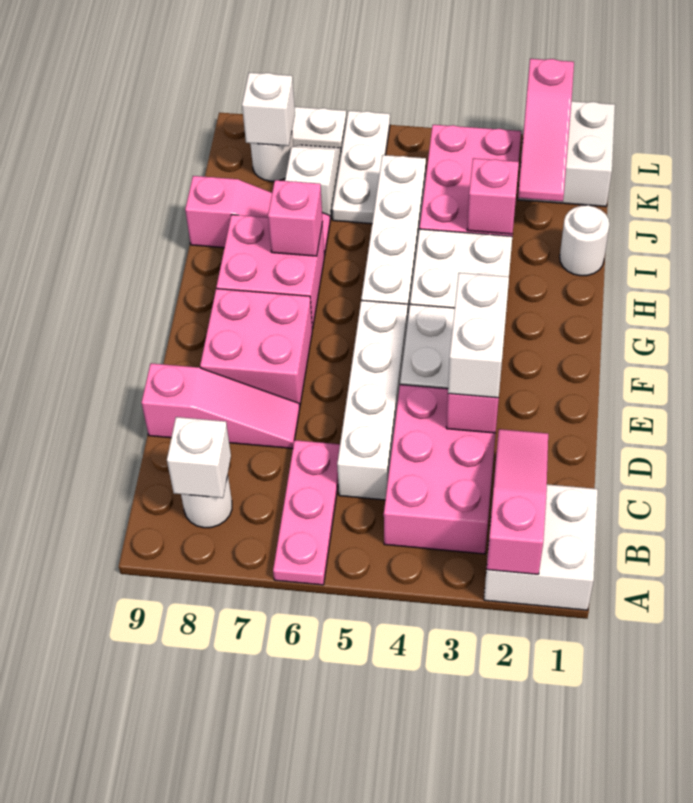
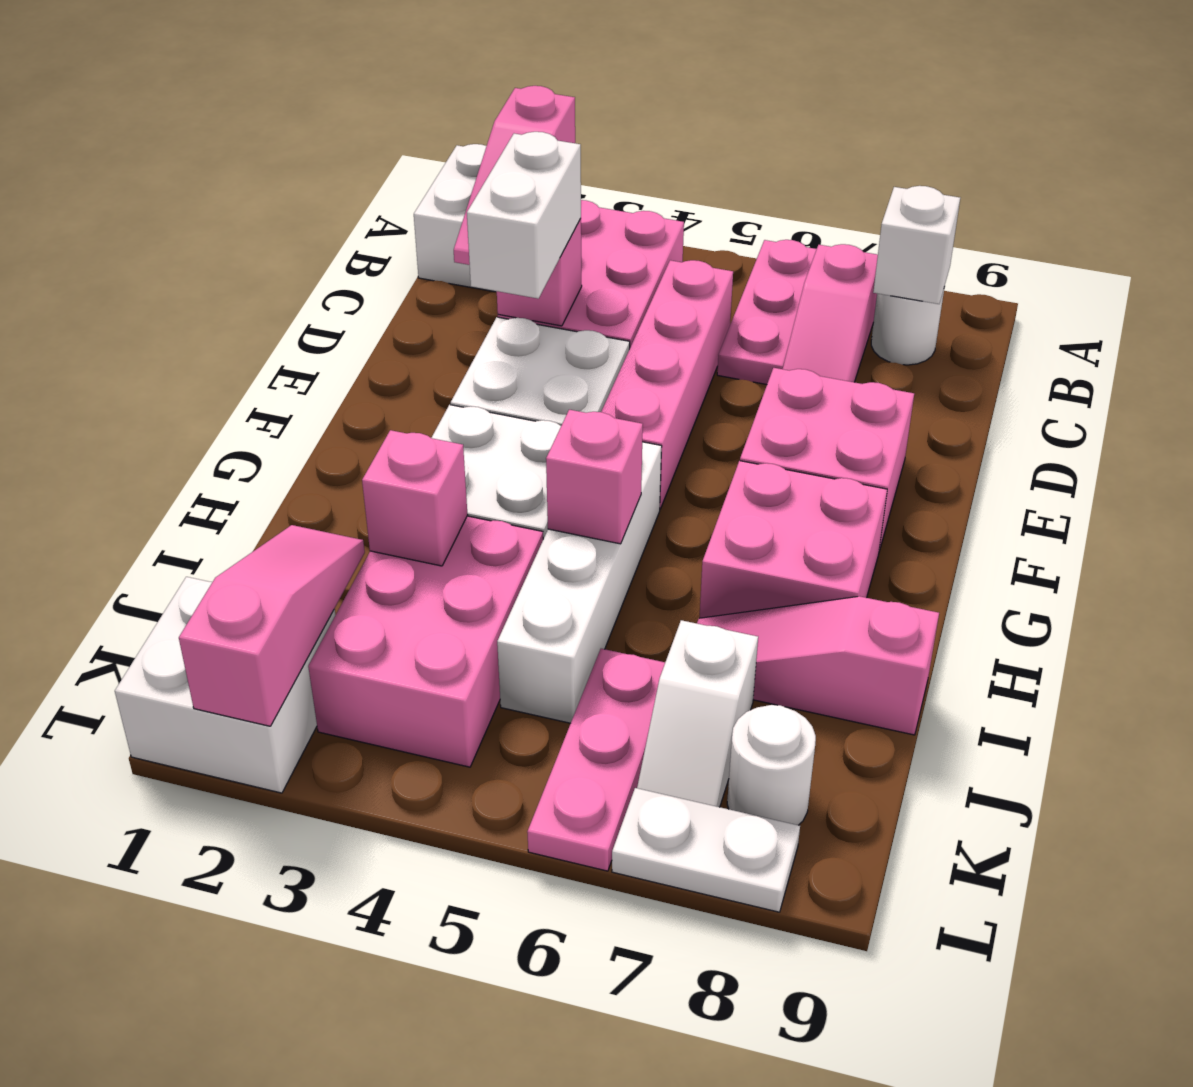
white 1x4 brick [337,300,408,500] -> pink 1x4 brick [601,260,733,509]
pink 1x3 slope [142,363,300,448] -> pink 1x3 slope turned to [783,244,878,382]
pink 1x1 brick [268,180,323,256] -> pink 1x1 brick moved to [546,410,643,544]
white 1x1 round brick [560,205,610,276] -> none
white 1x3 plate [332,111,390,224] -> pink 1x3 plate [527,649,665,871]
white 1x1 brick [242,73,295,146] -> none

